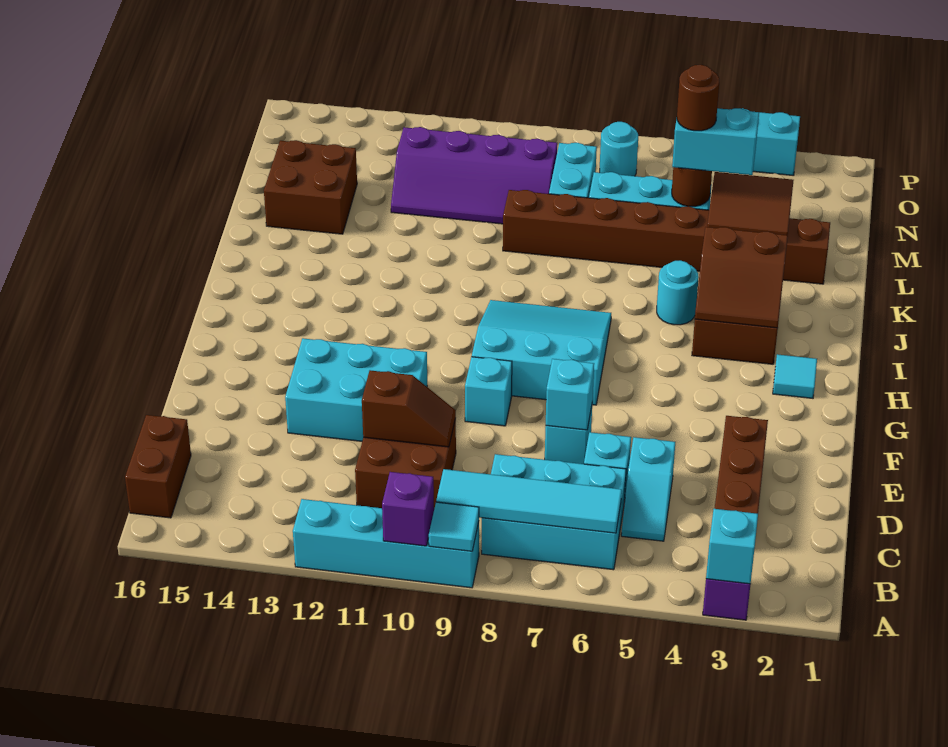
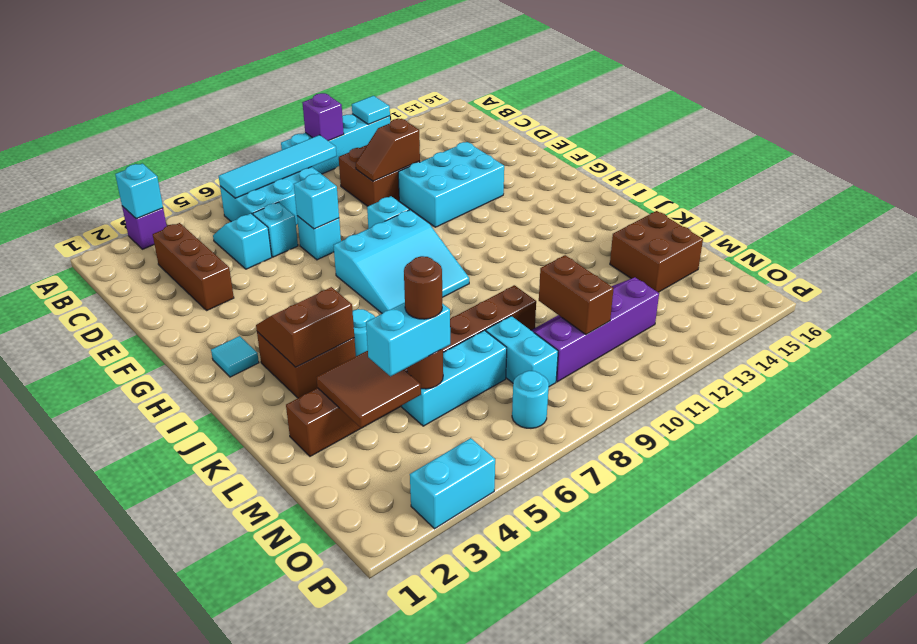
cyan 1x1 tile [429,502,479,551] -> cyan 1x1 tile moved to [352,96,390,124]
brown 1x2 brick [125,415,191,518] -> brown 1x2 brick moved to [539,255,614,335]

